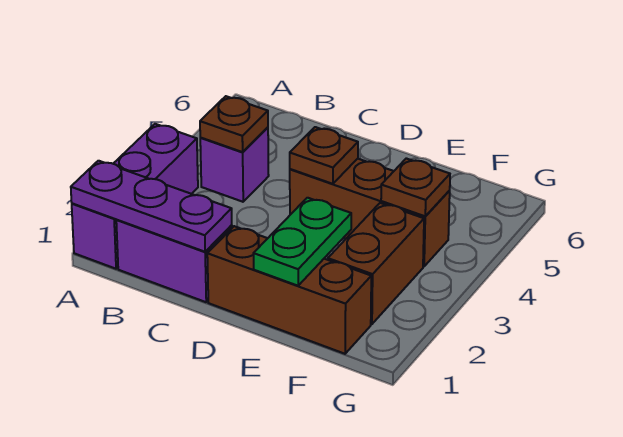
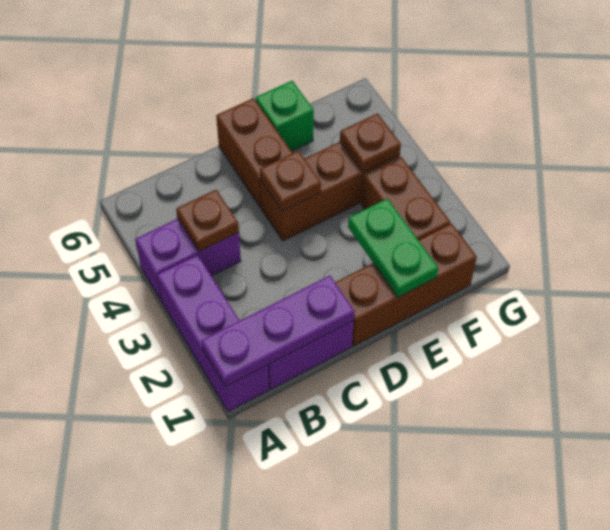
purple 1x1 brick [200,127,269,202] -> purple 1x2 brick [135,219,241,301]
none -> brown 1x2 brick [216,98,292,208]
none -> green 1x1 brick [256,81,314,151]

